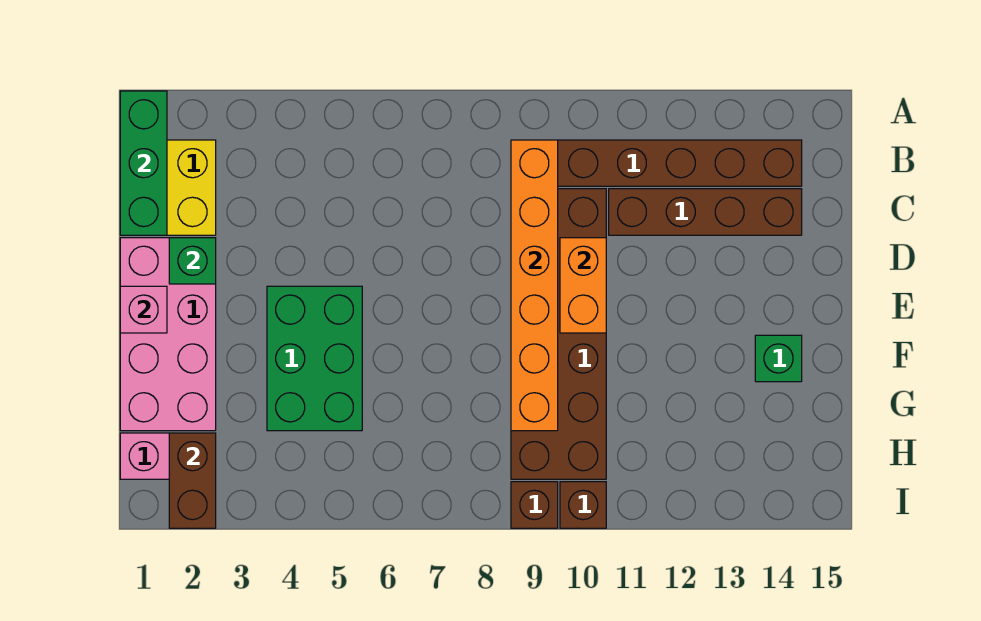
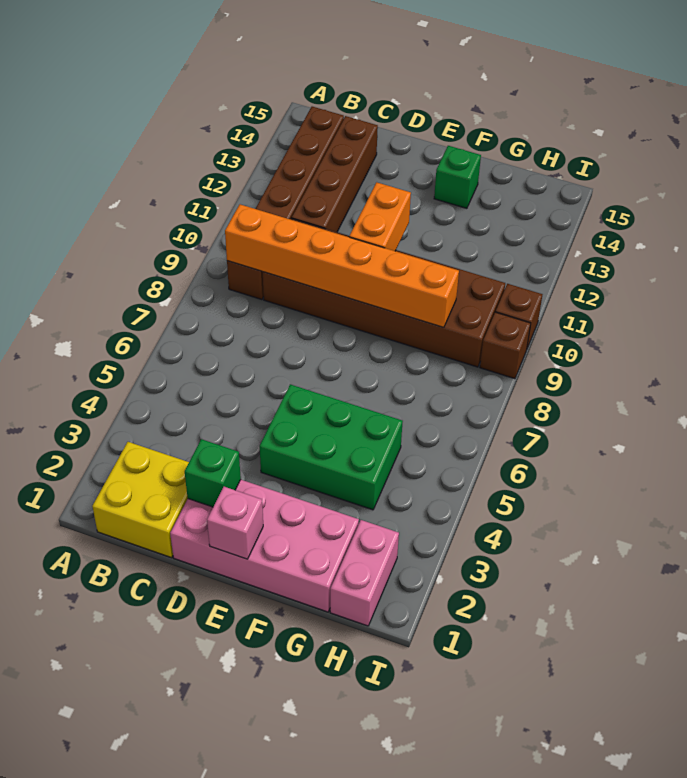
green 1x3 brick [120,91,167,235] -> none
orange 1x2 brick [560,238,606,333] -> orange 1x2 brick turned to [349,182,411,251]
brown 1x2 brick [169,433,216,528] -> none

